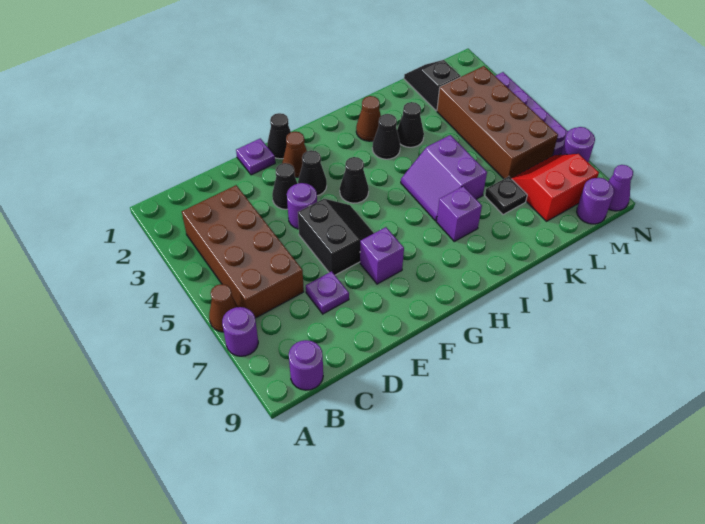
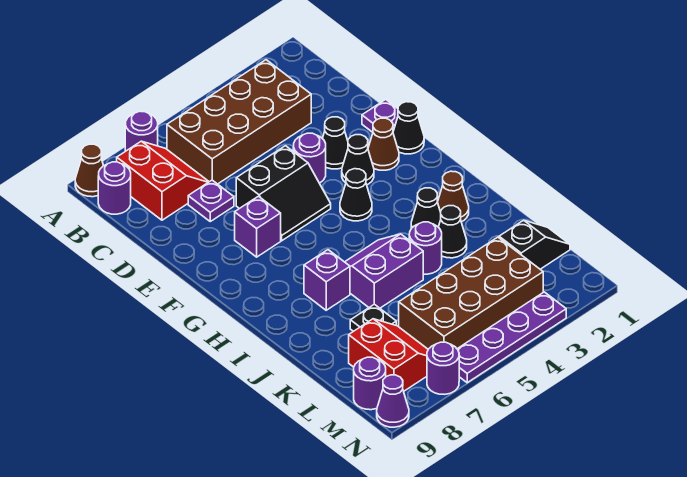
brown 1x1 cone [209,284,238,332] -> brown 1x1 cone moved to [75,144,104,197]
none -> red 2x2 slope [117,141,209,220]
none -> purple 1x1 round brick [409,222,442,274]

